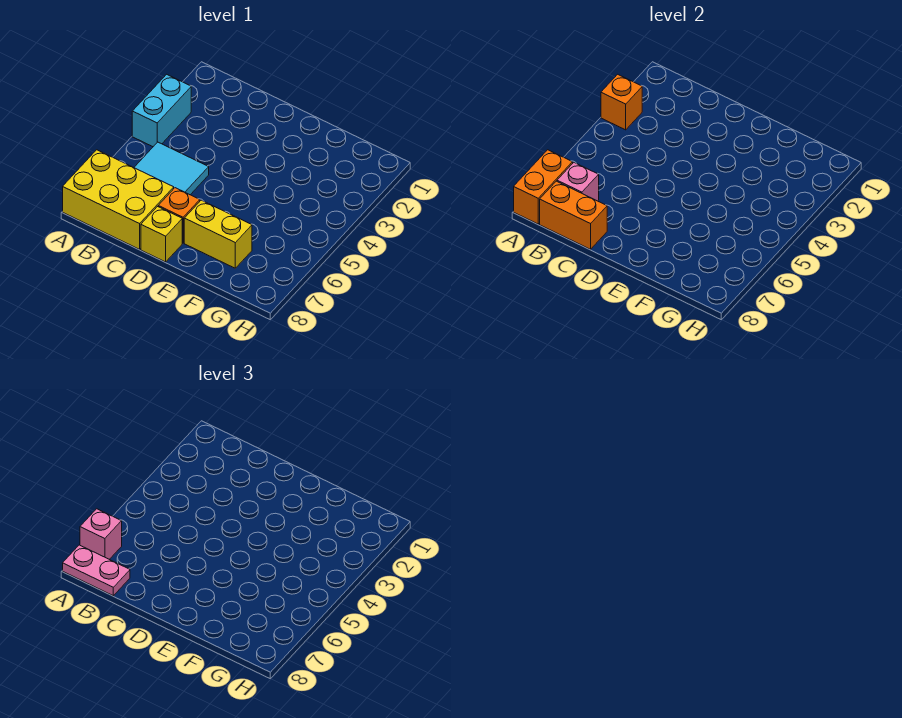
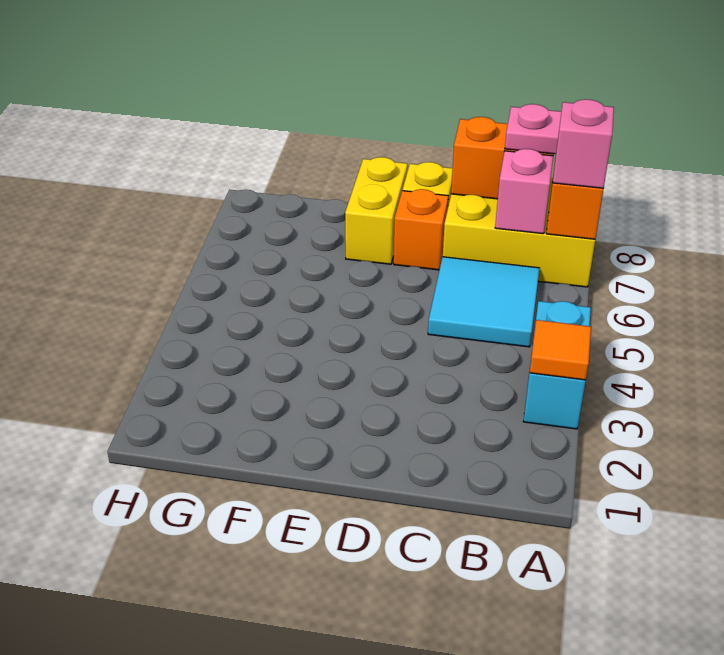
orange 1x1 brick [601,74,642,130] -> orange 1x1 tile [530,320,591,380]
yellow 1x2 brick [184,200,252,268] -> yellow 1x2 brick turned to [345,157,407,264]

